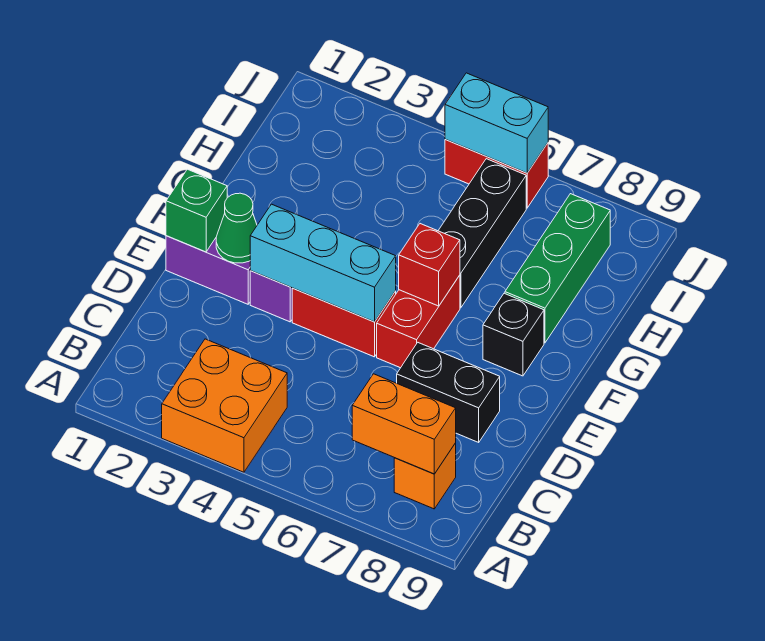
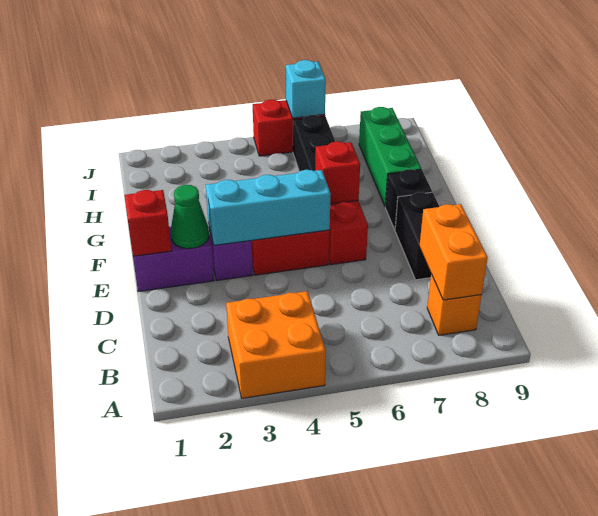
orange 1x2 brick [352,374,456,474] -> orange 1x2 brick turned to [420,204,488,300]
black 1x2 brick [397,343,500,442] -> black 1x2 brick turned to [395,192,439,280]
green 1x1 brick [166,169,227,252] -> red 1x1 brick [124,190,171,256]
cyan 1x2 brick [445,73,548,173] -> cyan 1x1 brick [286,60,326,118]

